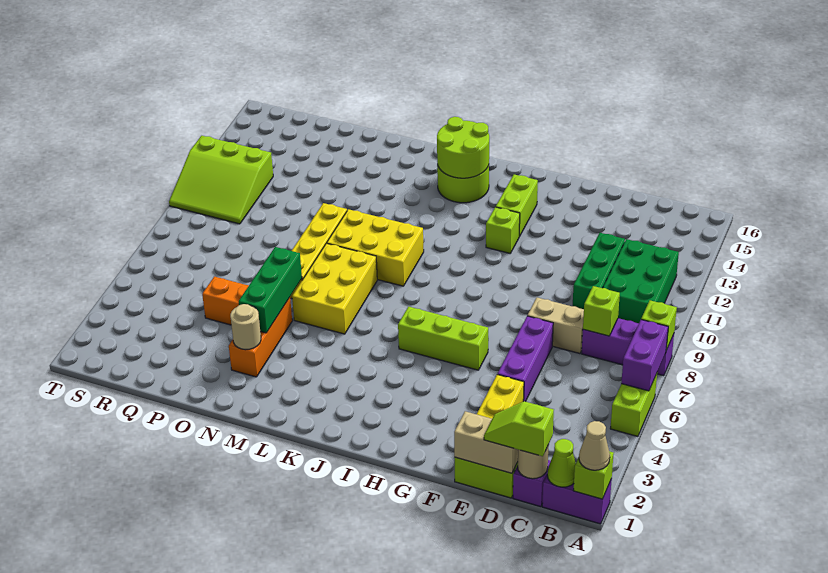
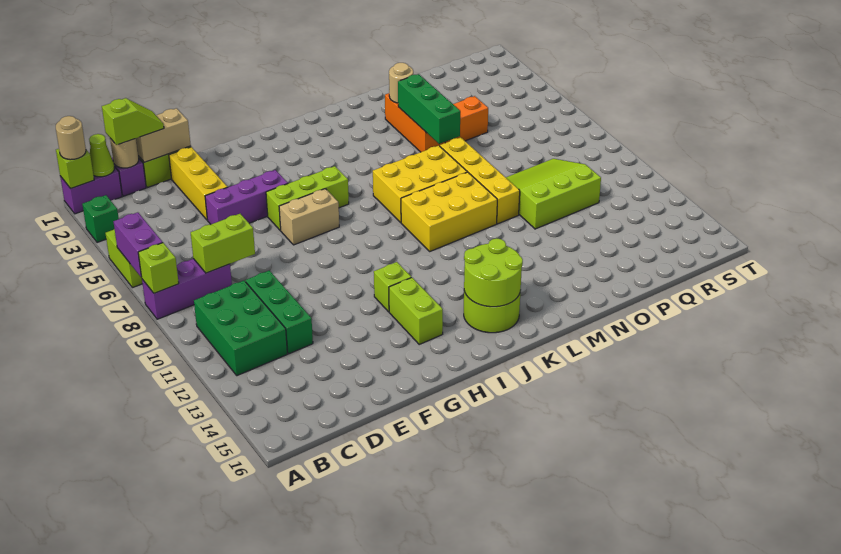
tan 1x1 cone [579,421,610,470] -> tan 1x1 round brick [56,116,86,160]
none -> green 1x1 brick [82,195,119,243]
lime 1x1 brick [583,286,620,336] -> lime 1x2 brick [191,214,255,273]
tan 1x2 brick [527,298,584,354] -> tan 1x2 brick moved to [279,189,339,245]
purple 1x3 brick [498,316,553,402] -> purple 1x3 brick turned to [205,170,288,224]
yellow 2x3 brick [292,243,377,334] -> yellow 2x3 brick turned to [373,146,467,222]
lime 3x3 slope [169,136,273,224] -> lime 3x3 slope moved to [506,159,601,229]

